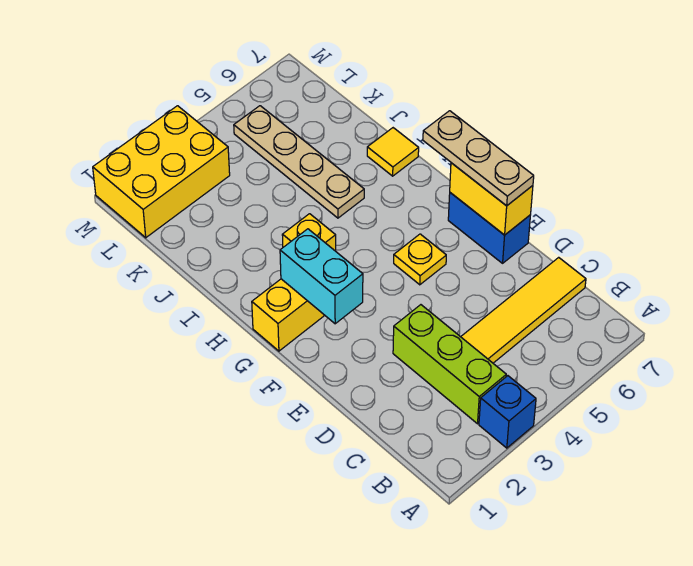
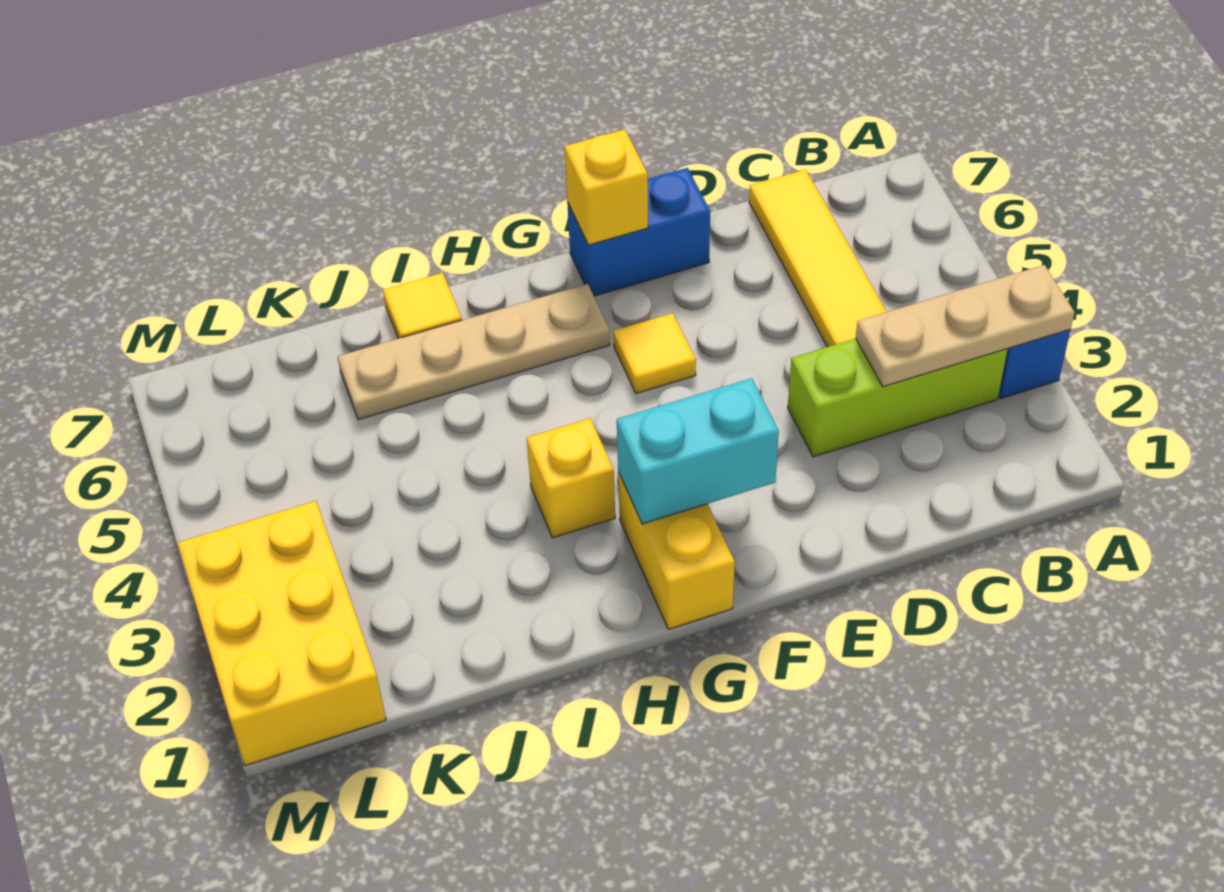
yellow 1x2 brick [450,163,533,235] -> yellow 1x1 brick [564,129,648,245]
tan 1x3 plate [423,111,534,206] -> tan 1x3 plate moved to [856,265,1074,387]
yellow 1x1 plate [394,234,446,285] -> yellow 1x1 tile [613,313,696,393]
tan 1x4 plate [234,106,364,218] -> tan 1x4 plate moved to [338,284,610,420]

